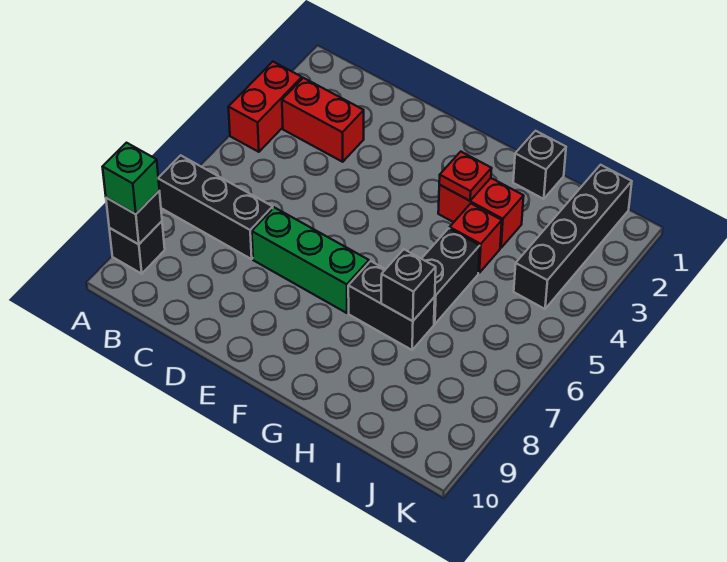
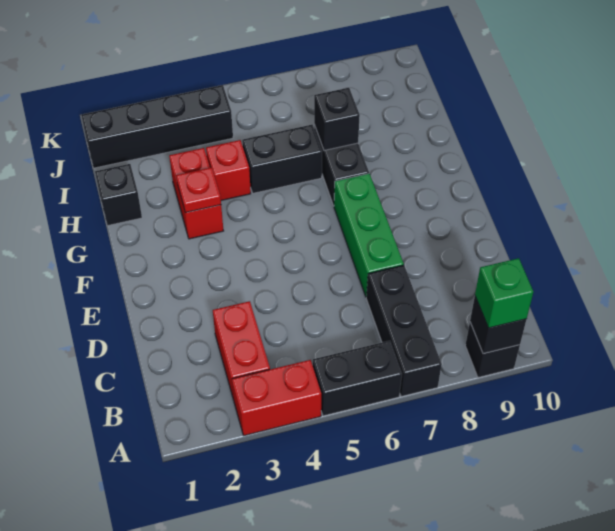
none -> black 1x2 brick [313,341,402,416]

